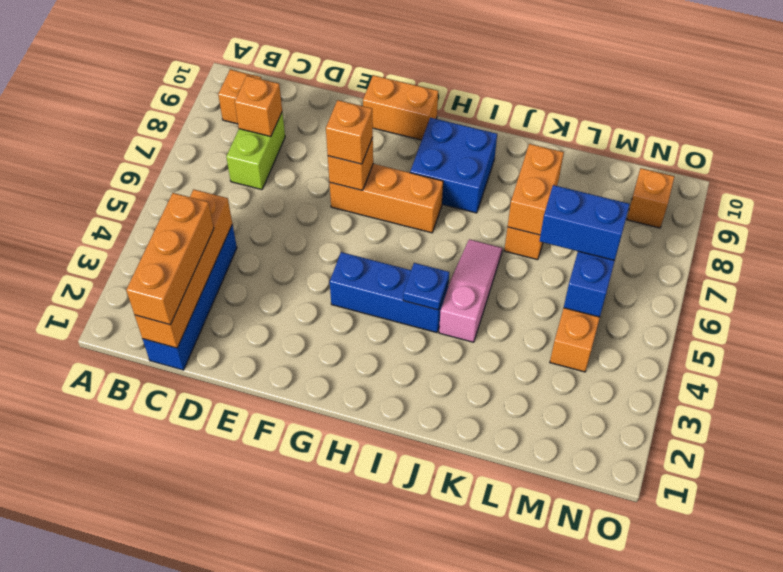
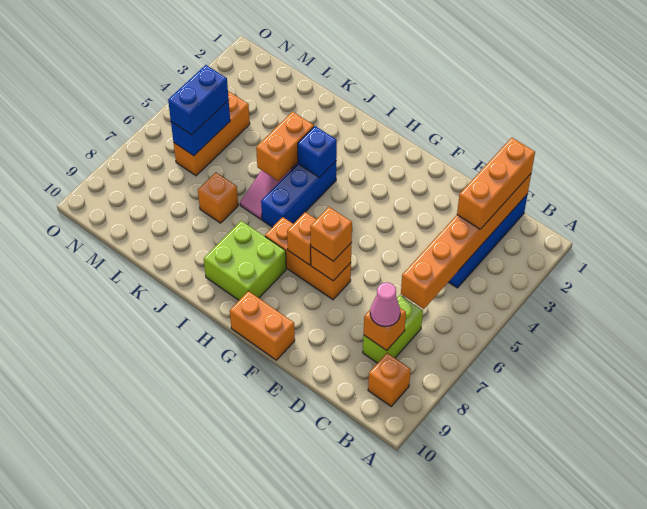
orange 1x4 brick [135,190,232,348] -> orange 1x6 brick [401,174,531,309]
none -> pink 1x1 cone [370,282,400,326]
blue 1x3 brick [330,252,449,333] -> blue 1x3 brick turned to [261,161,336,227]
blue 2x2 brick [410,118,497,213] -> lime 2x2 brick [204,221,286,300]
blue 1x1 plate [403,263,449,310] -> blue 1x1 brick [298,126,337,178]
orange 1x2 brick [508,144,564,235] -> orange 1x2 brick moved to [256,112,314,181]
blue 1x2 brick [540,185,630,260] -> blue 1x2 brick turned to [168,65,229,135]
orange 1x1 brick [627,168,674,228] -> orange 1x1 brick moved to [287,212,316,265]

